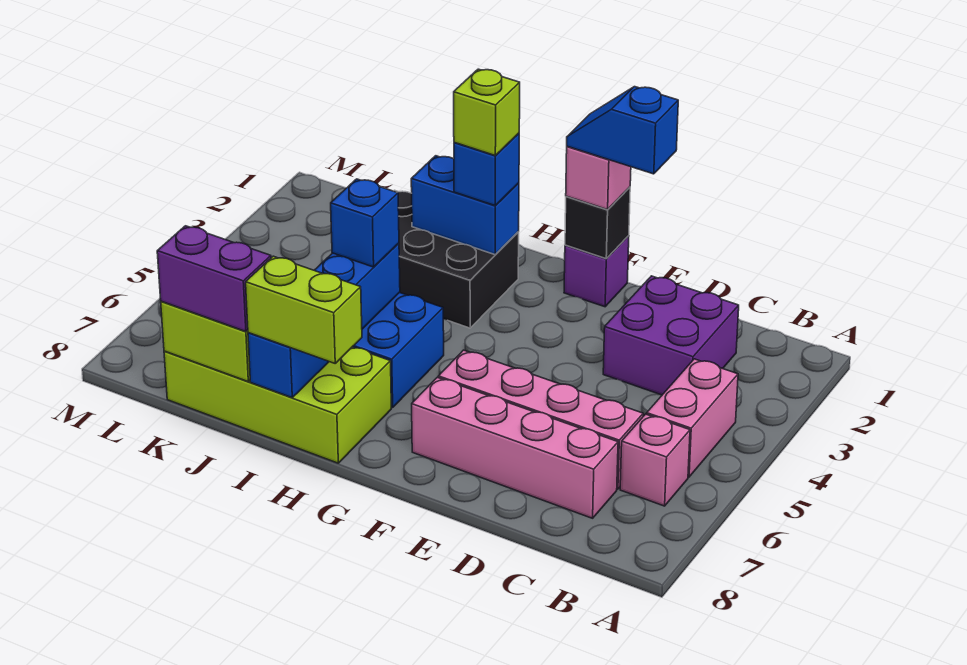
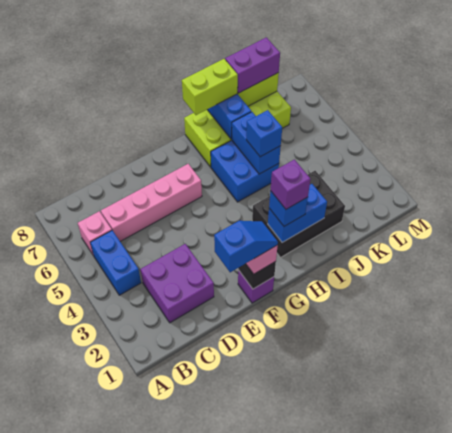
pink 1x2 brick [647,359,738,477] -> blue 1x2 brick [90,230,141,295]
pink 1x4 brick [412,377,618,518] -> none
lime 1x1 brick [454,69,520,155] -> purple 1x1 brick [271,160,311,209]

